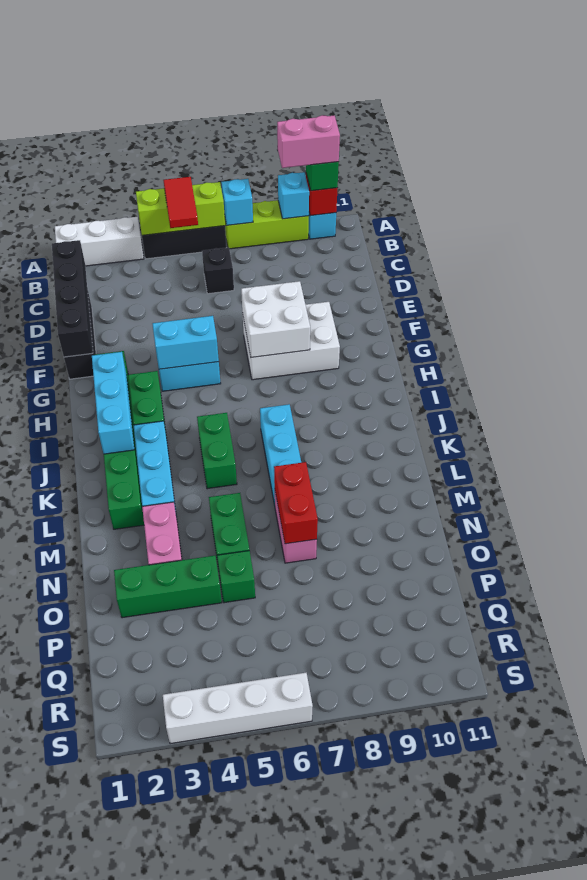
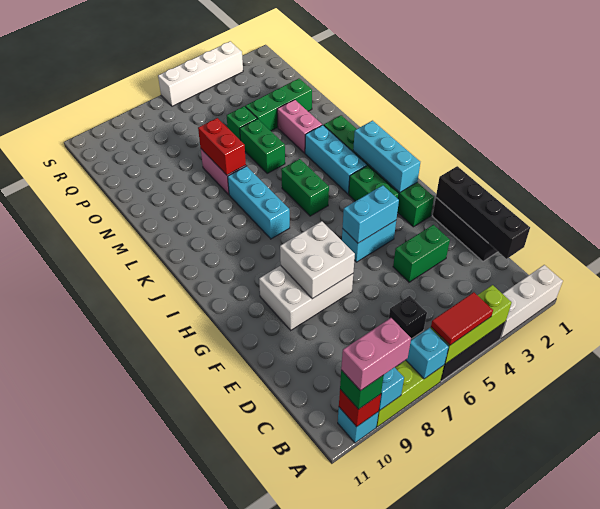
red 1x2 tile [163,177,198,228] -> red 1x2 tile turned to [431,292,493,345]
none -> green 1x2 brick [393,225,450,282]

